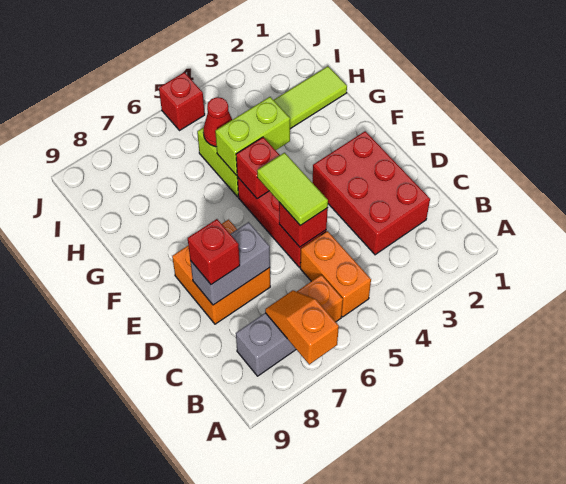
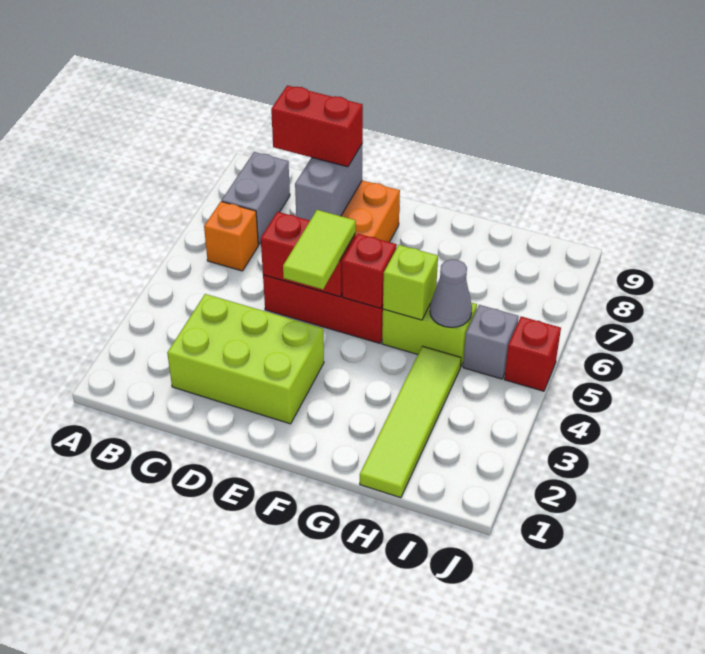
orange 1x2 slope [265,290,339,364] -> none
orange 1x2 brick [300,231,371,317] -> none
red 2x3 brick [312,131,430,255] -> lime 2x3 brick [167,294,324,424]
red 1x1 brick [279,202,328,247] -> red 1x2 brick [261,212,356,297]
lime 1x2 tile [257,153,328,226] -> lime 1x2 tile turned to [283,210,356,289]
red 1x1 brick [188,219,240,285] -> red 1x2 brick [271,85,363,167]
lime 1x2 brick [215,97,290,175] -> lime 1x1 brick [383,245,438,320]
red 1x1 cone [203,97,232,147] -> grey 1x1 cone [430,259,472,327]
none -> grey 1x1 brick [463,305,519,379]

